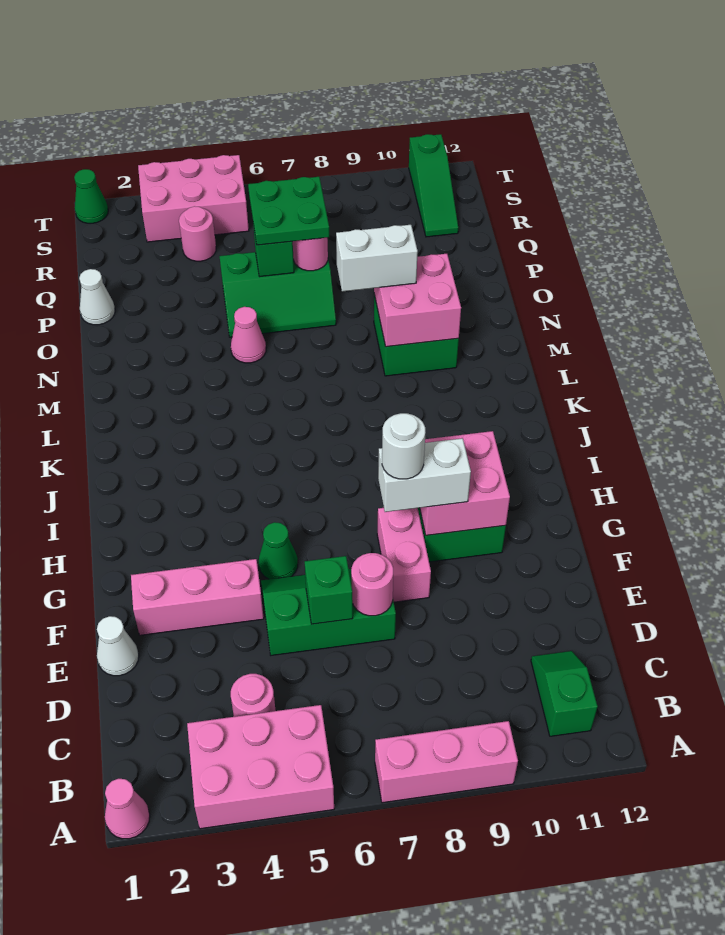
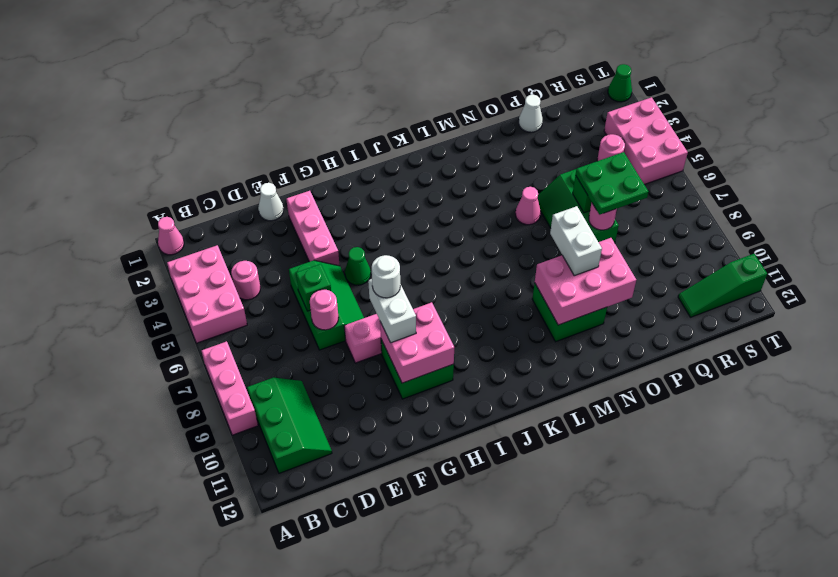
green 1x2 slope [531,651,598,736] -> green 2x3 slope [247,378,332,473]
pink 2x2 brick [374,254,461,347] -> pink 2x3 brick [535,238,636,325]

